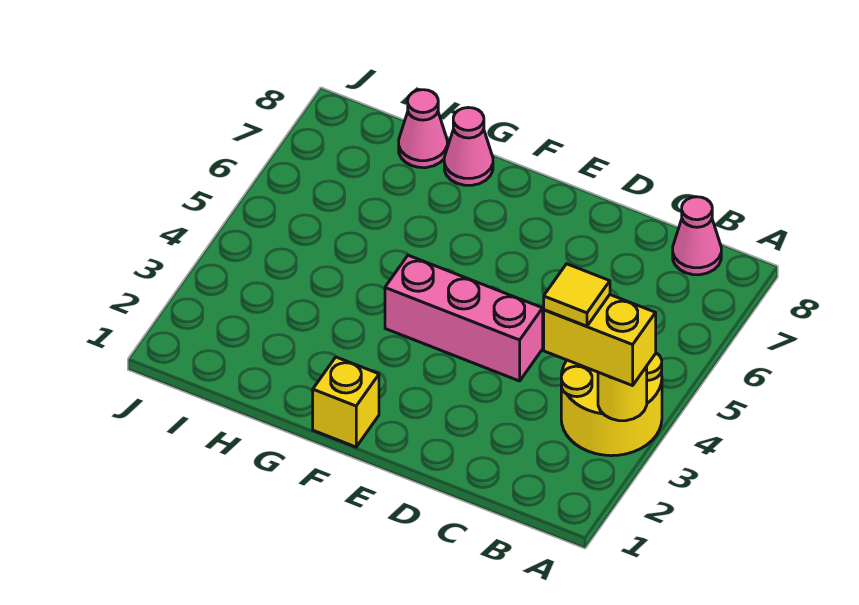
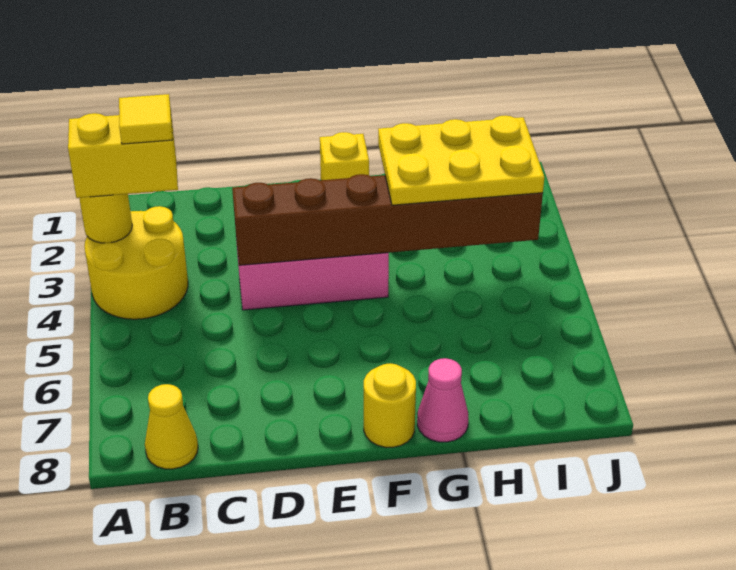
pink 1x1 cone [673,197,721,275] -> yellow 1x1 cone [145,384,198,469]
none -> brown 1x6 brick [232,174,543,265]
none -> yellow 1x1 round brick [364,363,416,447]
none -> yellow 2x3 plate [378,115,544,205]
pink 1x1 cone [399,90,447,168] -> none

